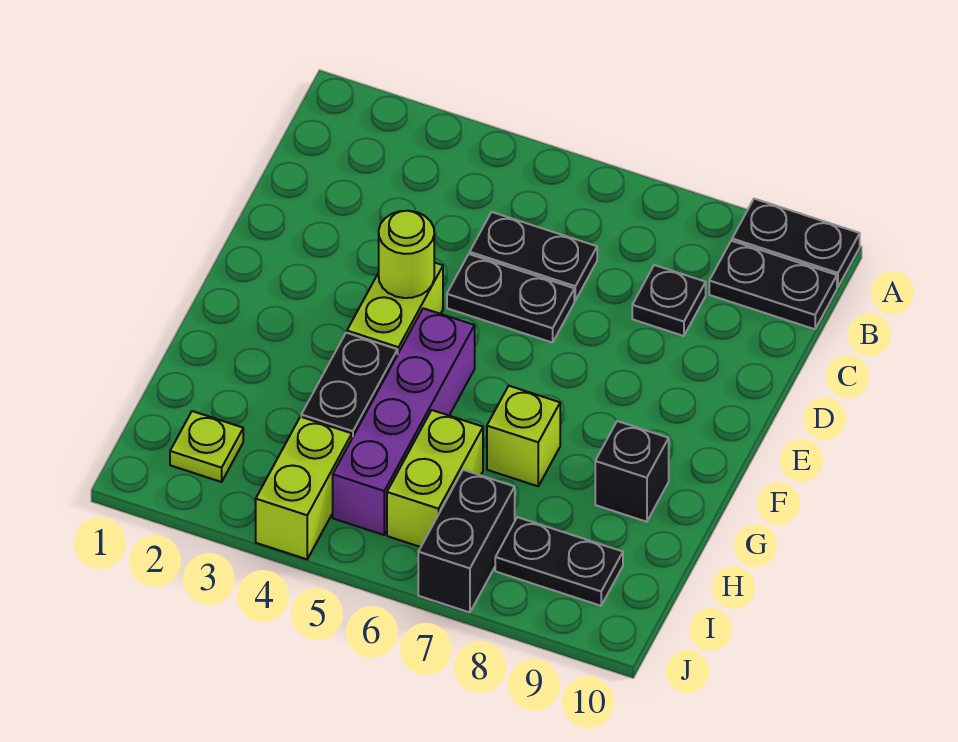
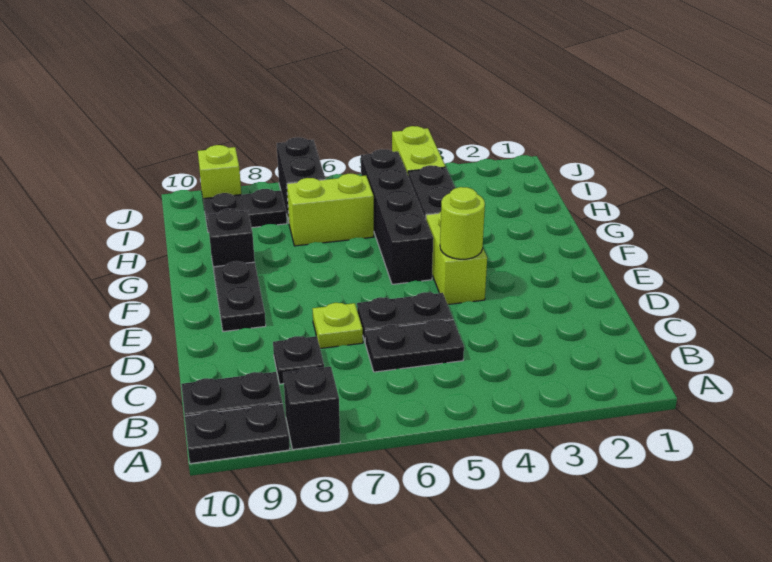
none -> black 1x1 brick [283,366,340,450]
none -> black 1x2 plate [214,261,266,332]
purple 1x4 brick [333,308,475,535] -> black 1x4 brick [361,149,433,284]
lime 1x1 brick [487,386,560,486] -> lime 1x1 brick moved to [198,145,241,203]
lime 1x2 brick [387,410,483,547] -> lime 1x2 brick turned to [287,174,374,246]
lime 1x1 plate [170,411,243,482] -> lime 1x1 plate moved to [313,303,363,349]

